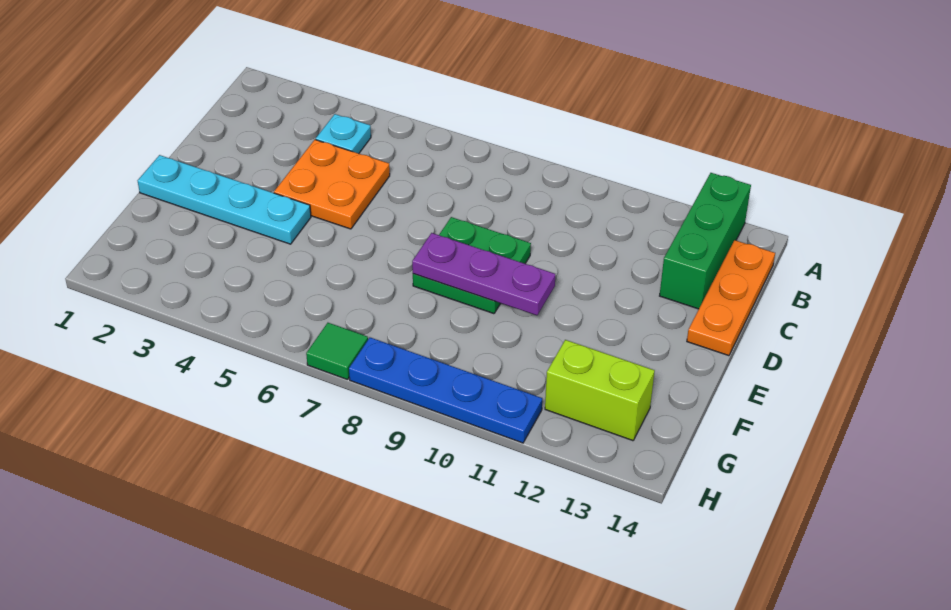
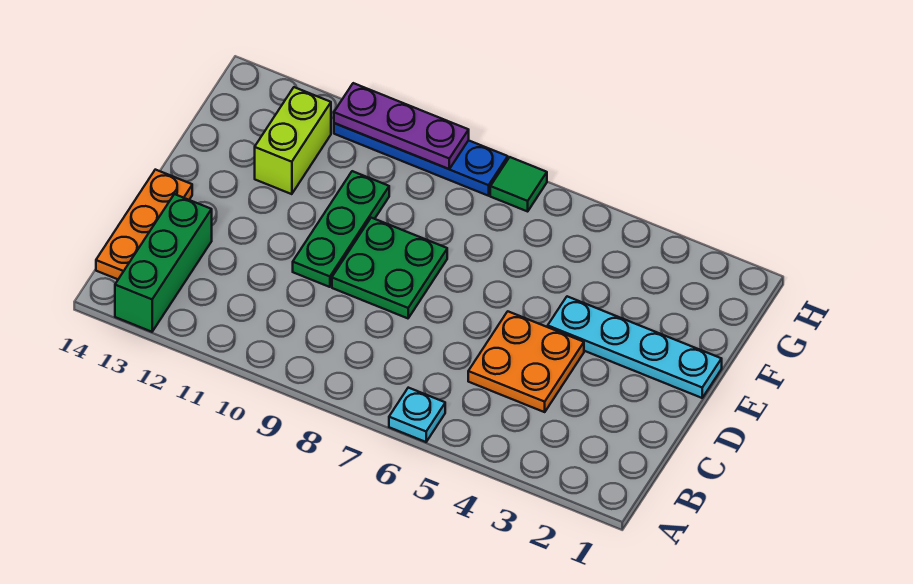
cyan 1x1 plate [316,114,371,153] -> cyan 1x1 plate moved to [389,388,445,442]
none -> green 1x3 plate [293,171,389,287]
purple 1x3 plate [412,233,555,315] -> purple 1x3 plate moved to [334,83,469,169]
lime 1x2 brick [545,340,655,441] -> lime 1x2 brick turned to [255,87,331,194]

